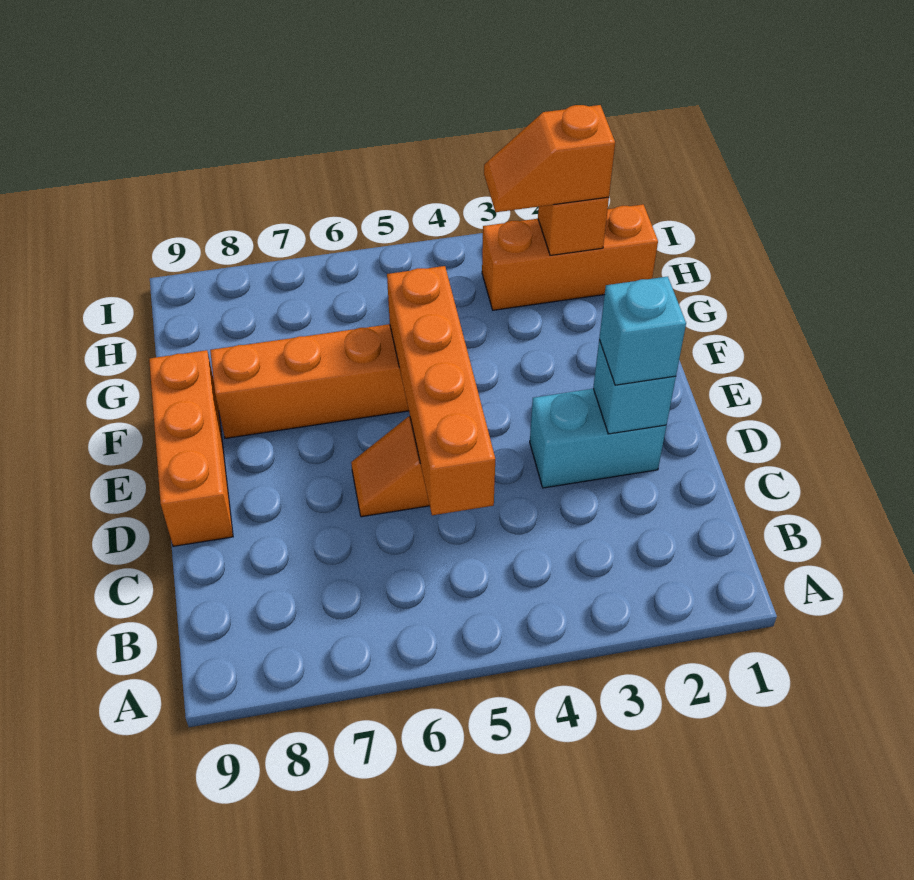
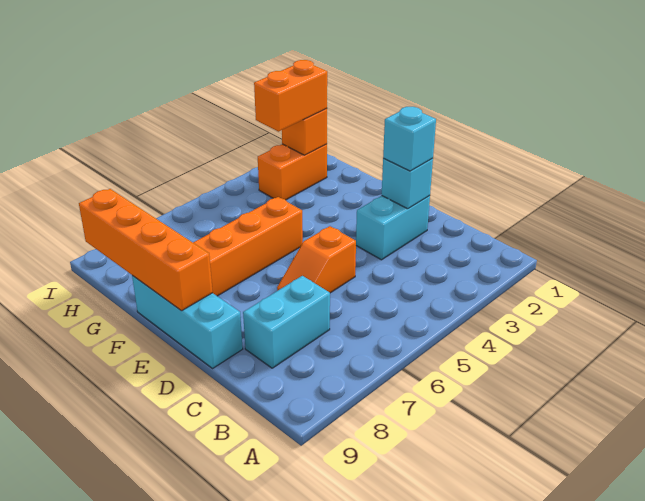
orange 1x4 brick [387,266,495,515] -> orange 1x4 brick moved to [79,189,213,311]
none -> cyan 1x2 brick [243,276,330,368]
orange 1x3 brick [149,350,233,546] -> cyan 1x3 brick [132,276,243,368]
orange 1x3 brick [482,204,658,310] -> orange 1x2 brick [258,144,327,200]
orange 1x2 slope [484,105,615,212] -> orange 1x2 brick [254,60,327,132]

